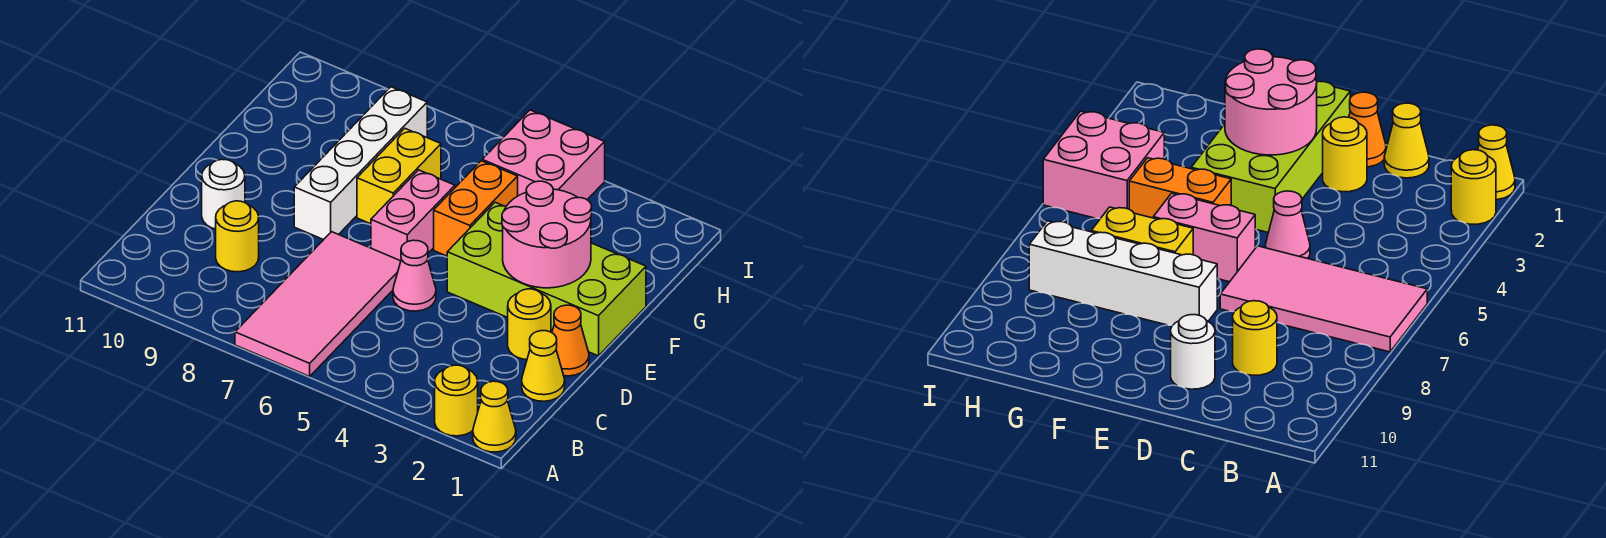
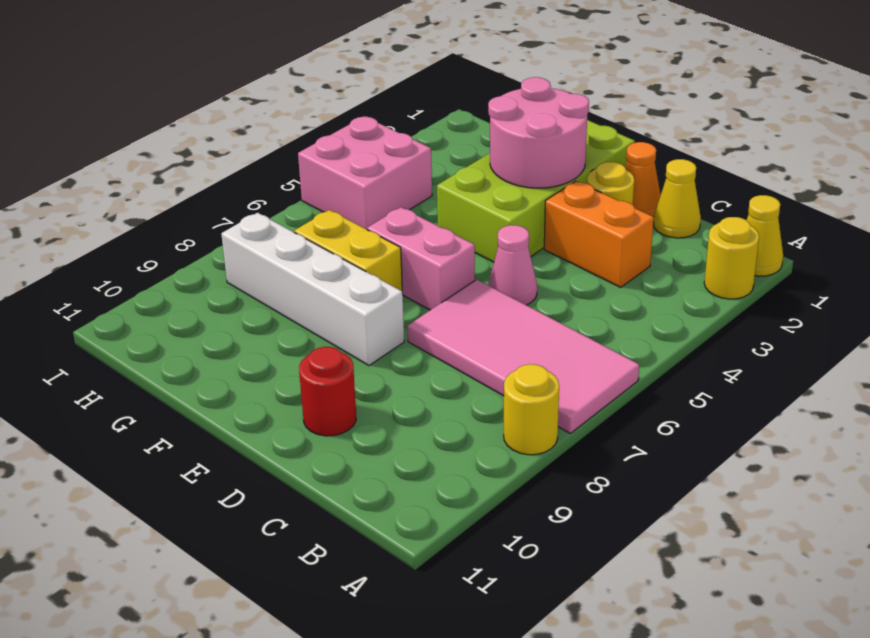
yellow 1x1 round brick [216,201,259,272] -> yellow 1x1 round brick moved to [504,364,559,455]
white 1x1 round brick [202,159,245,229] -> red 1x1 round brick [299,347,356,436]
orange 1x2 brick [434,161,518,256] -> orange 1x2 brick moved to [544,181,654,287]

